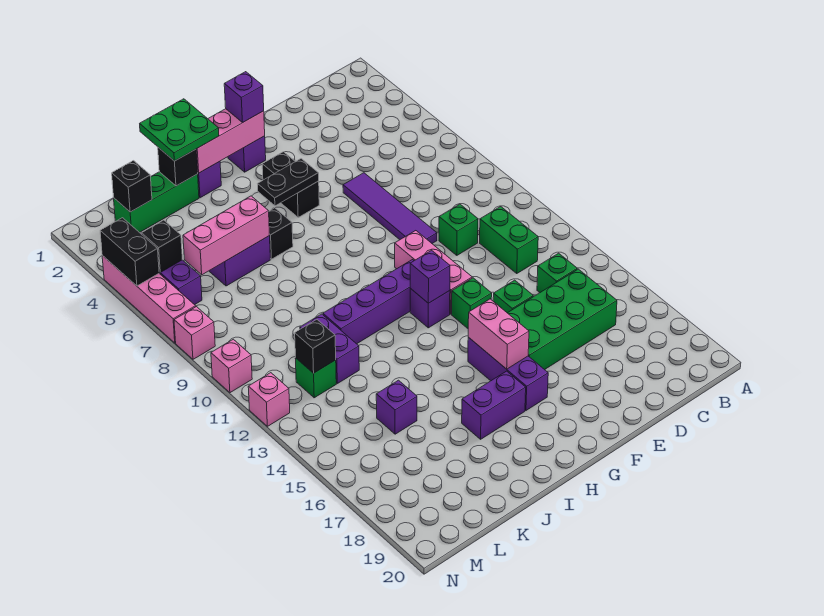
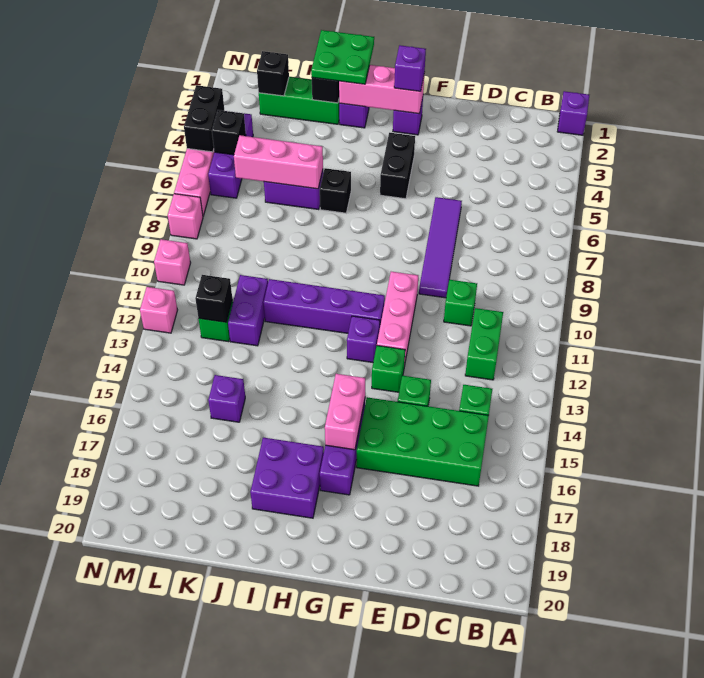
black 1x2 plate [258,159,319,206] -> none
purple 1x1 brick [410,250,450,303] -> purple 1x1 brick moved to [557,91,589,135]
purple 1x2 brick [462,371,526,439] -> purple 2x2 brick [250,438,324,518]

